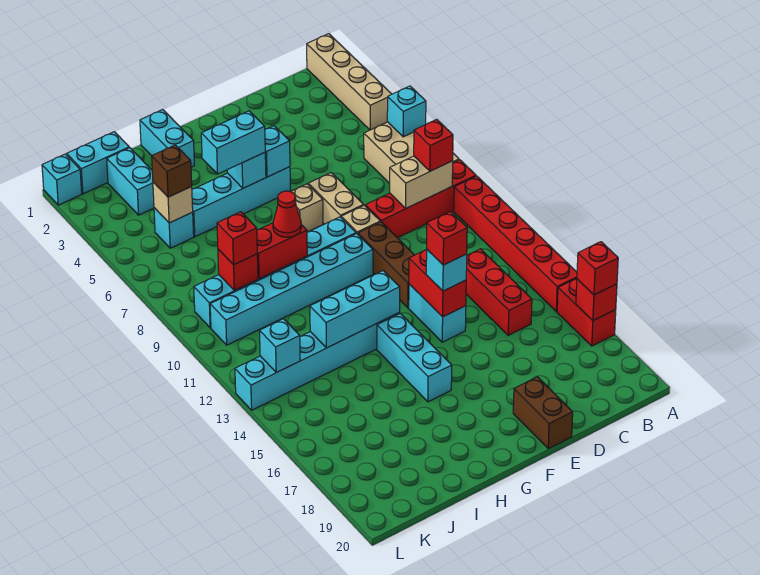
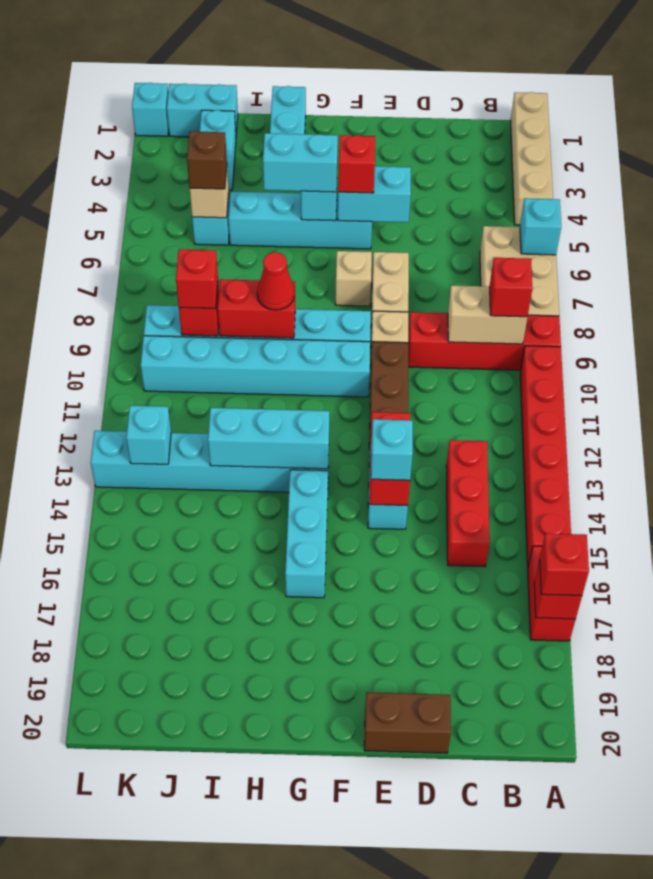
red 1x1 brick [427,211,467,265] -> red 1x1 brick moved to [338,135,375,193]
brown 1x2 brick [513,377,573,449] -> brown 1x2 brick turned to [364,692,451,753]
cyan 1x1 brick [265,126,290,177] -> cyan 1x2 brick [338,166,411,222]

